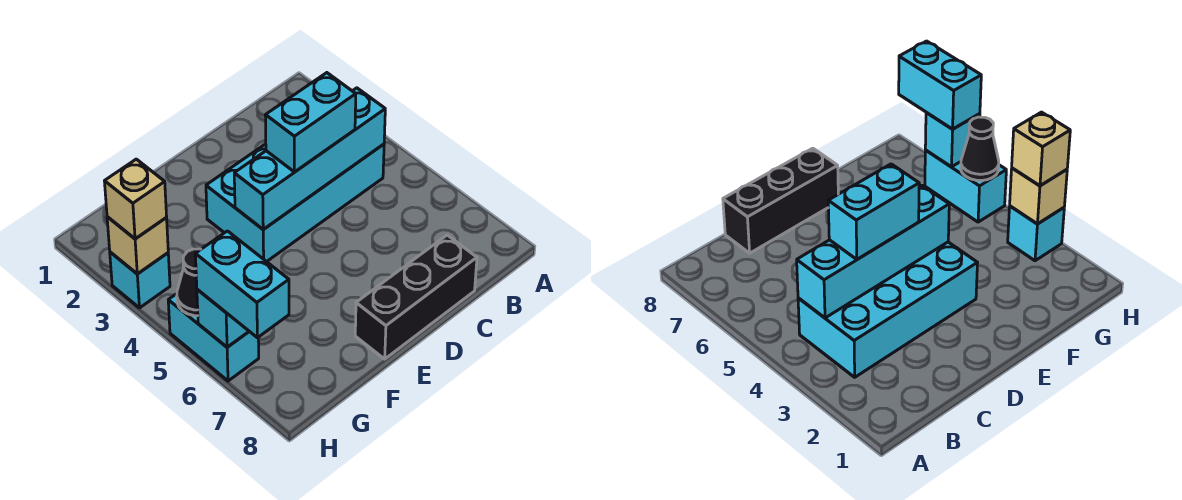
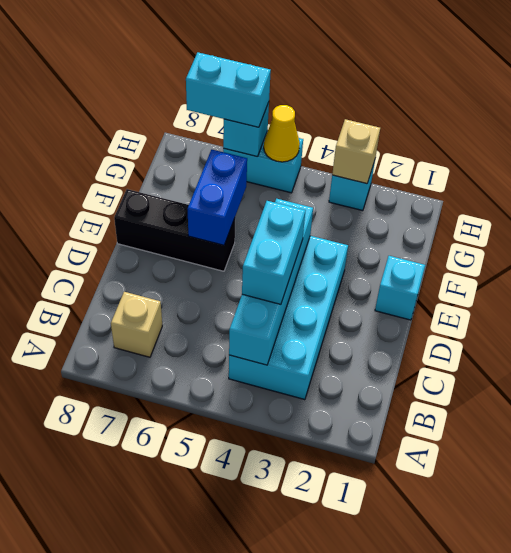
black 1x3 brick [355,235,477,359] -> black 1x3 brick turned to [114,189,235,271]
none -> cyan 1x1 brick [375,256,425,320]
none -> blue 1x2 brick [188,150,247,245]
tan 1x1 brick [105,159,167,239] -> tan 1x1 brick moved to [111,292,162,357]
black 1x1 cone [177,249,201,316] -> yellow 1x1 cone [264,105,300,162]

